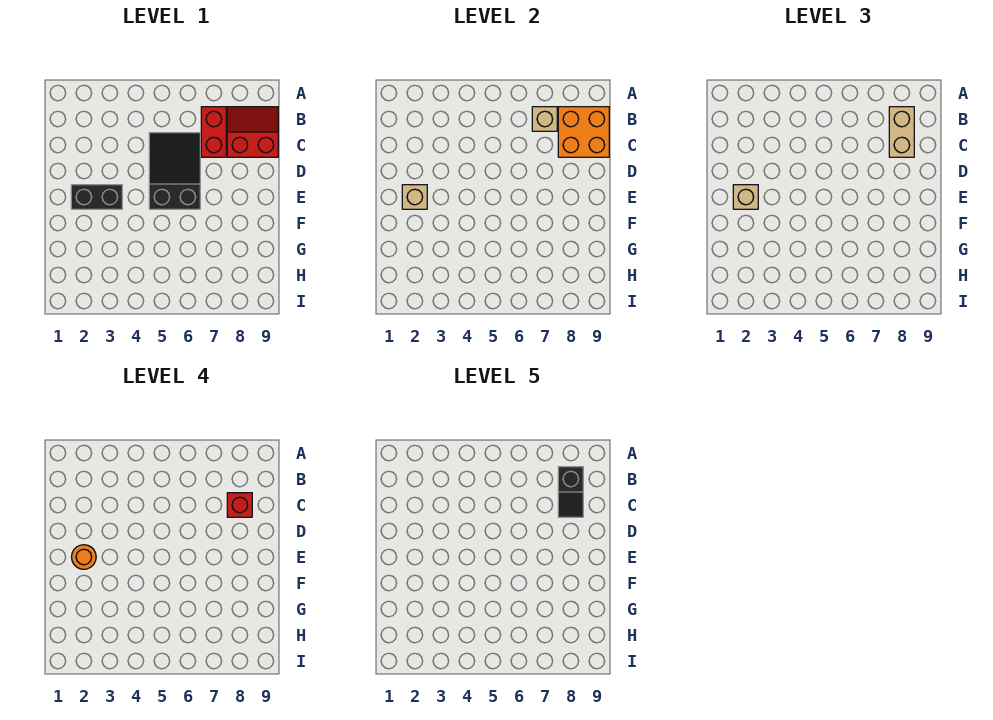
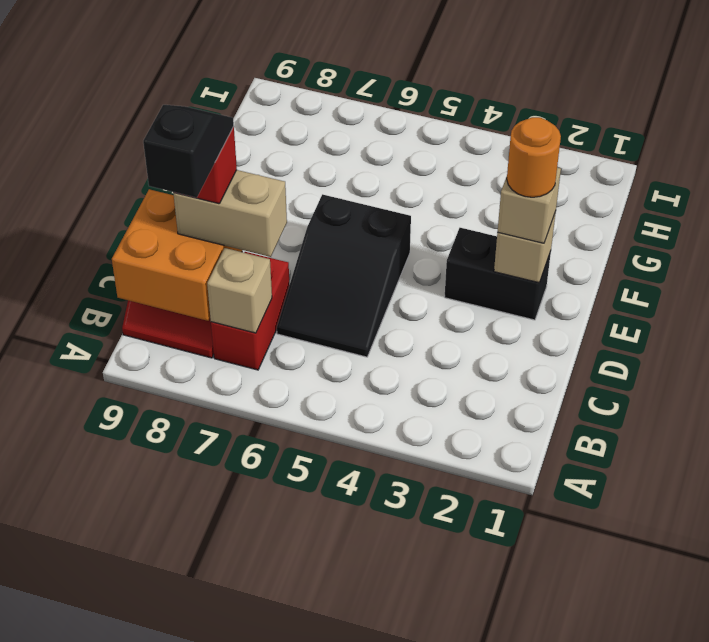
tan 1x2 brick [889,107,914,157] -> tan 1x2 brick turned to [173,170,287,257]

